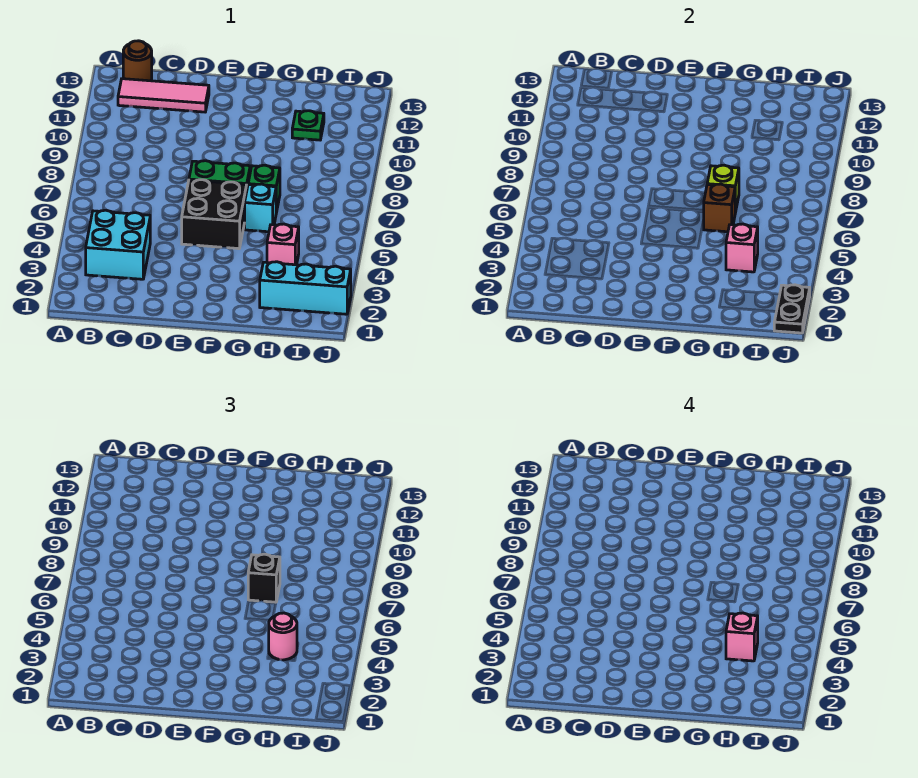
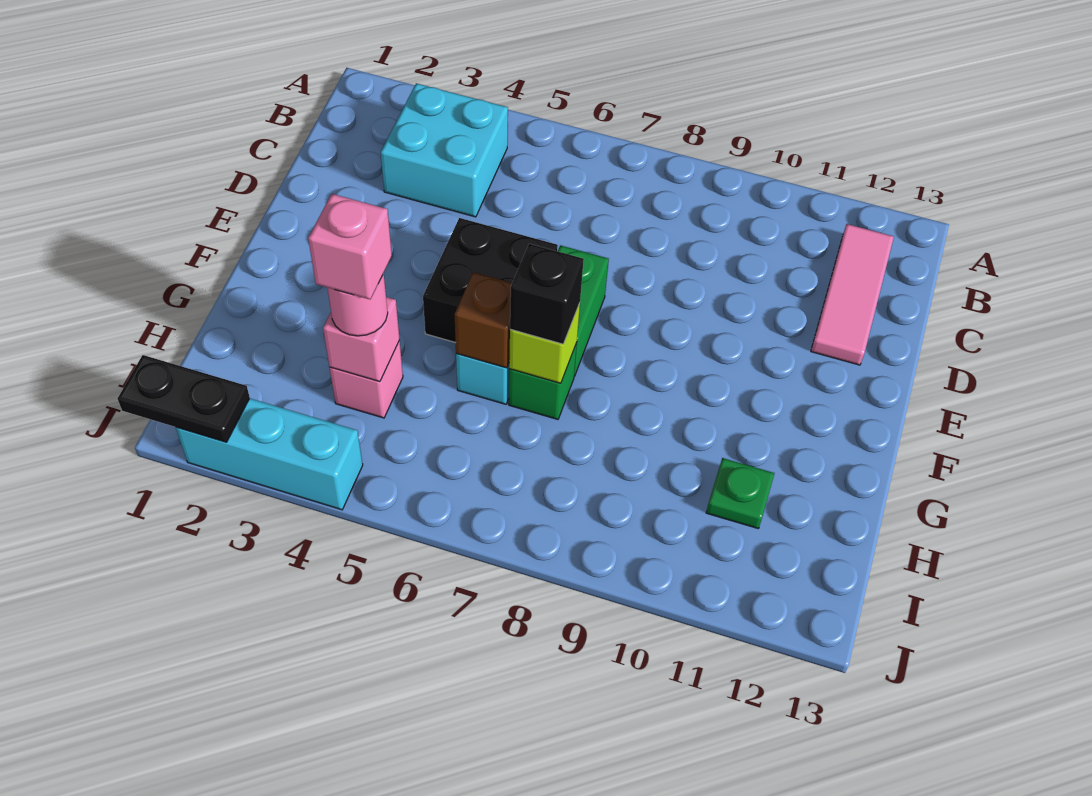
brown 1x1 round brick [123,41,152,81] -> none
cyan 1x3 brick [260,262,351,314] -> cyan 1x3 brick turned to [176,399,363,510]

